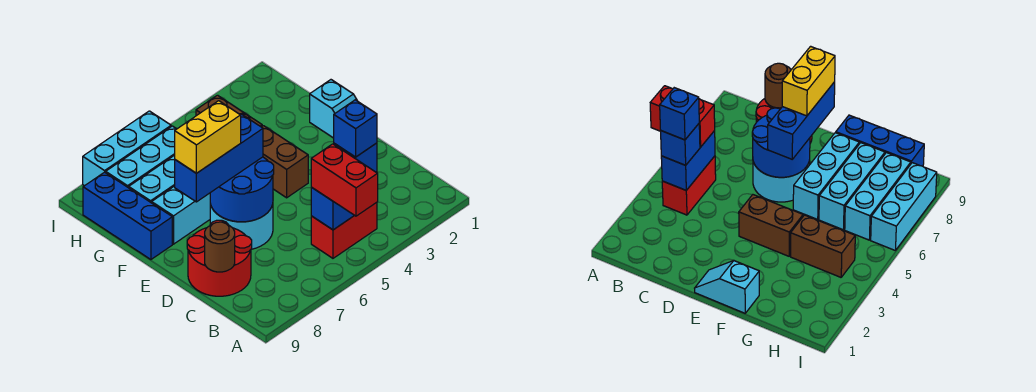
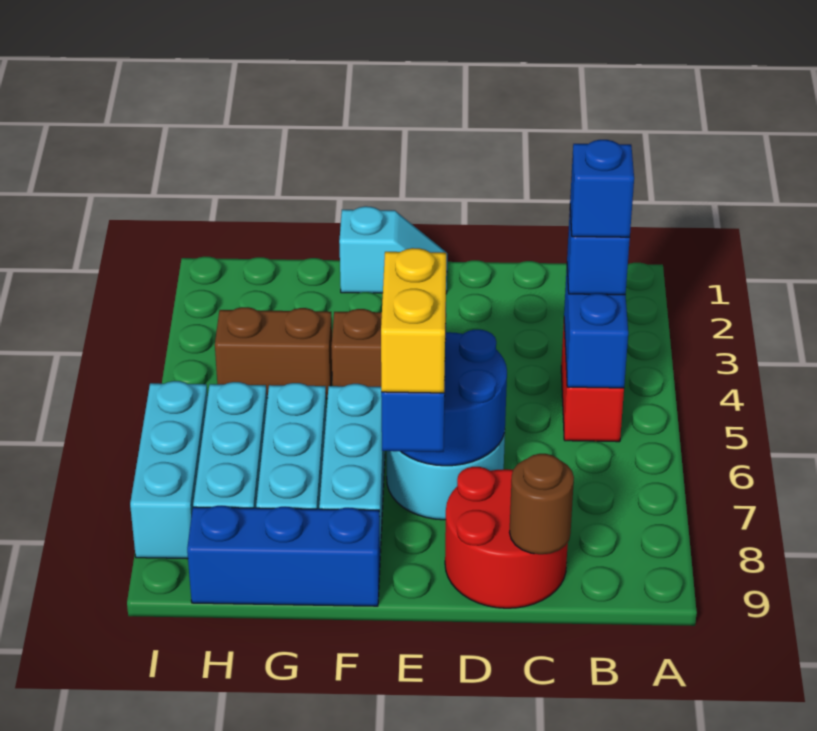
red 1x2 brick [311,144,378,216] -> none

